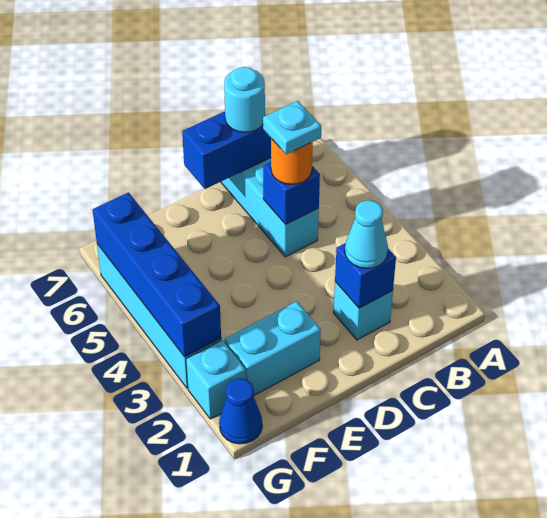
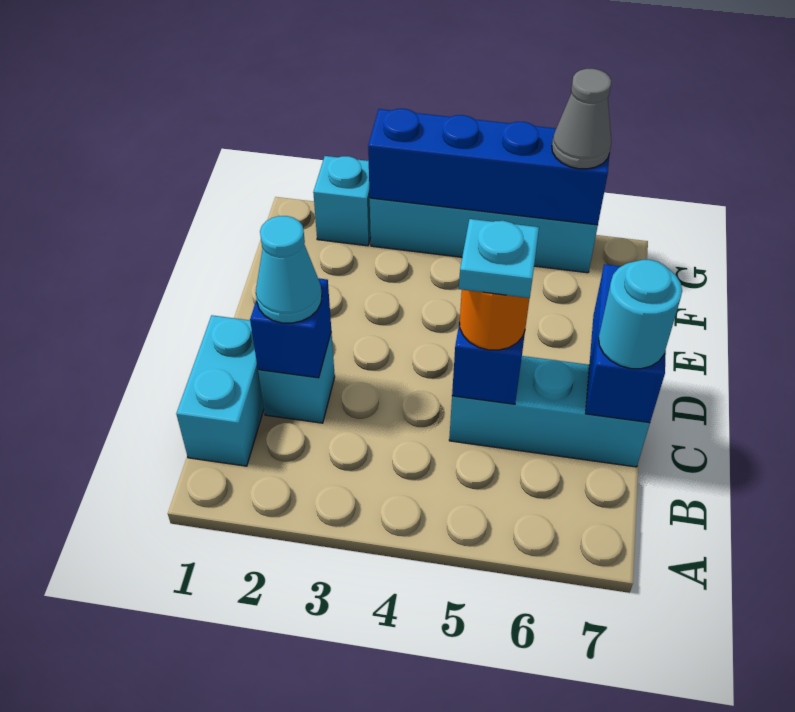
cyan 1x2 brick [224,301,321,395] -> cyan 1x2 brick moved to [176,315,264,466]
blue 1x1 cone [219,378,262,444] -> none
none -> grey 1x1 cone [552,69,611,169]

